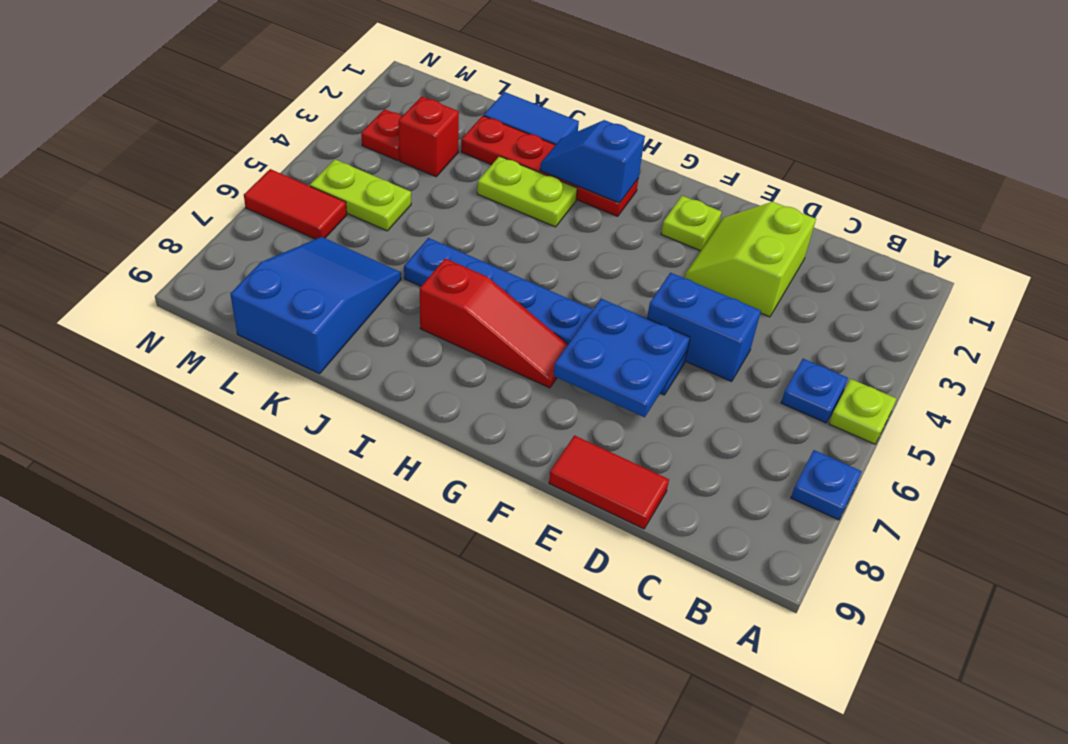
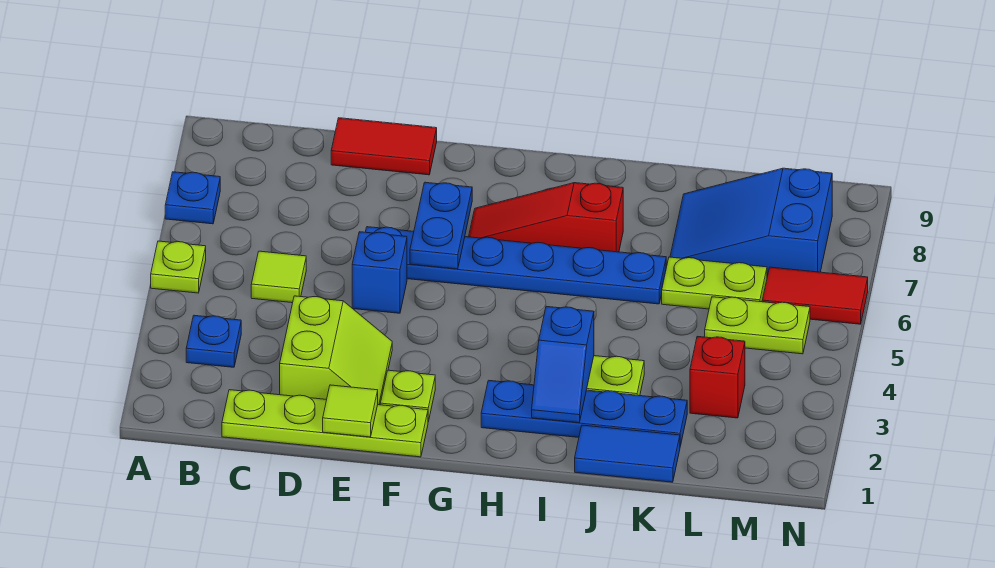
blue 1x1 plate [781,359,848,423] -> blue 1x1 plate moved to [186,315,241,367]
none -> lime 1x4 plate [222,390,428,457]
none -> lime 1x1 tile [251,251,306,303]
blue 1x2 brick [647,273,761,381] -> blue 1x1 brick [352,232,407,313]
none -> lime 1x1 tile [323,385,378,437]
blue 2x2 plate [553,299,690,417] -> blue 1x2 plate [410,182,472,269]
red 1x4 plate [461,116,639,216] -> blue 1x4 plate [481,380,687,446]
blue 1x2 slope [540,120,645,203] -> blue 1x2 slope turned to [532,307,594,423]
none -> lime 1x2 plate [662,257,767,309]
blue 2x3 slope [230,237,401,374] -> blue 2x3 slope turned to [670,168,832,277]
red 1x1 plate [361,109,402,161] -> none

